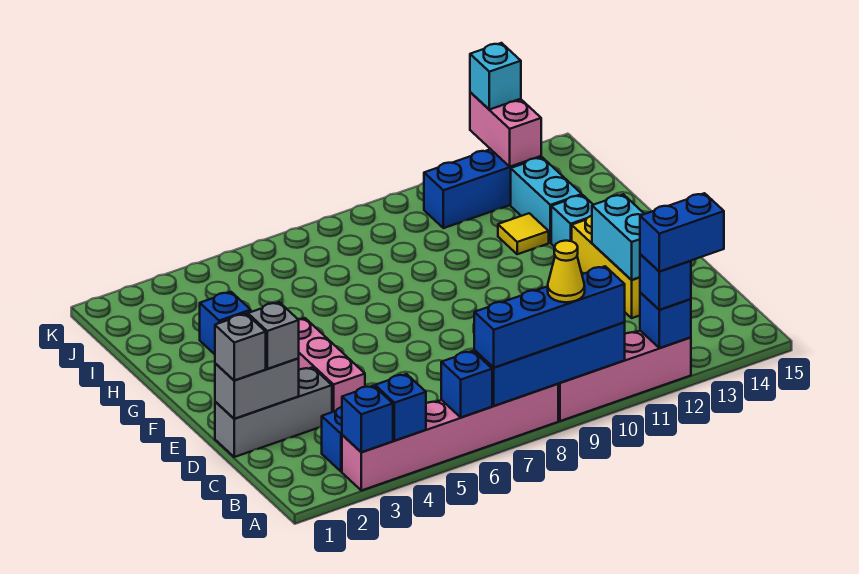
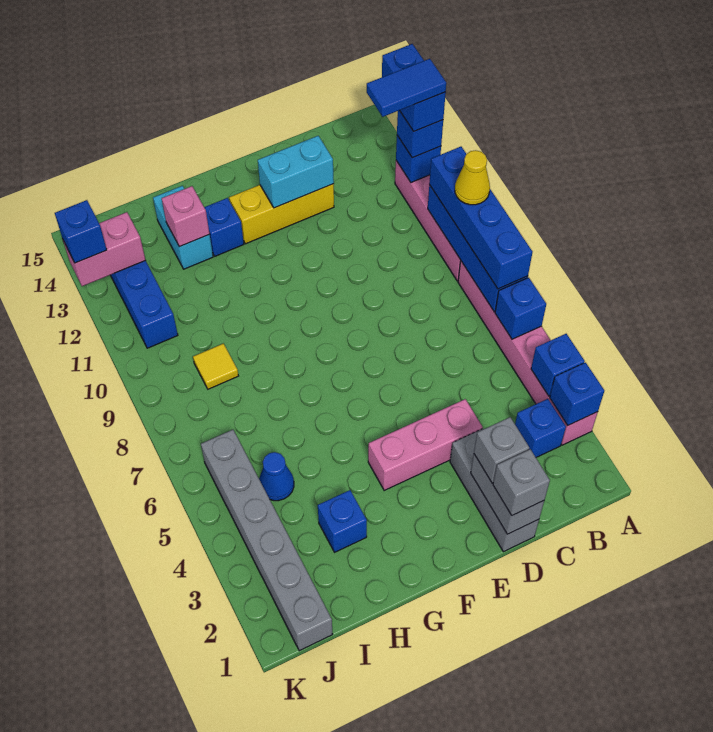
none -> blue 1x2 tile [367,59,446,117]
cyan 1x1 brick [551,195,593,247] -> blue 1x1 brick [204,198,244,256]
yellow 1x1 tile [498,213,549,254] -> yellow 1x1 tile moved to [193,344,238,389]
cyan 1x2 brick [511,157,582,243] -> cyan 1x2 brick turned to [153,186,213,269]
none -> pink 1x1 brick [162,186,209,247]
none -> blue 1x1 cone [259,452,294,501]
none -> grey 1x6 brick [201,430,333,651]
cyan 1x1 brick [470,43,521,110] -> blue 1x1 brick [55,200,107,263]

